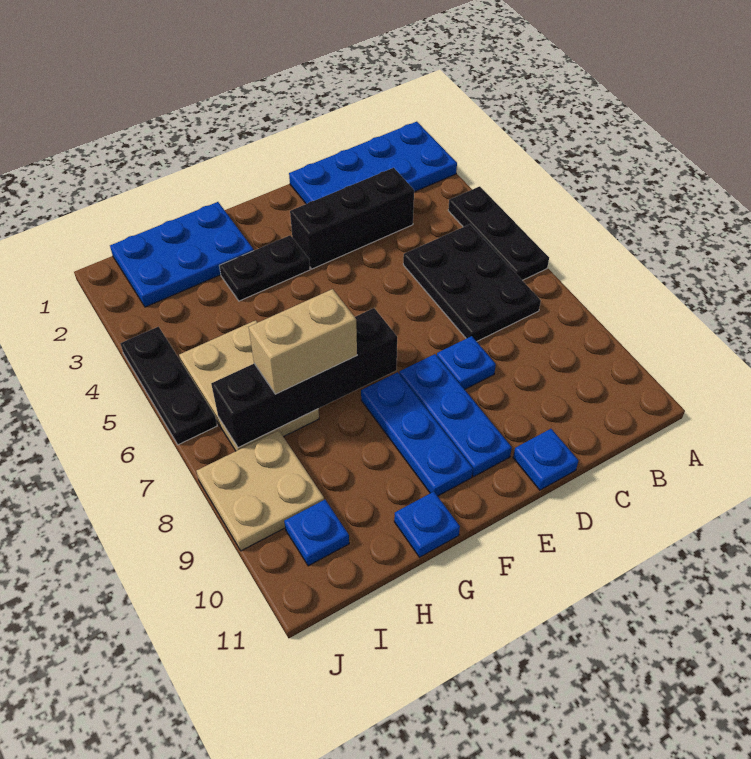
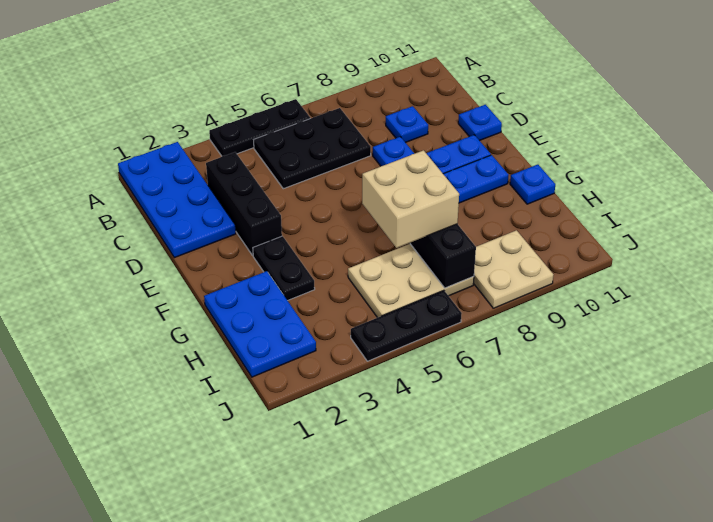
tan 1x2 brick [249,289,357,394] -> tan 2x2 brick [362,150,459,248]
blue 1x1 plate [284,500,349,566] -> blue 1x1 plate moved to [386,106,428,143]

